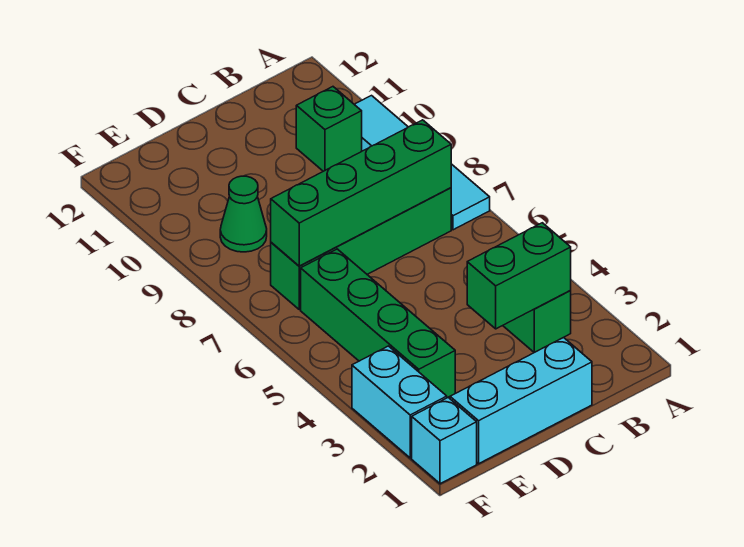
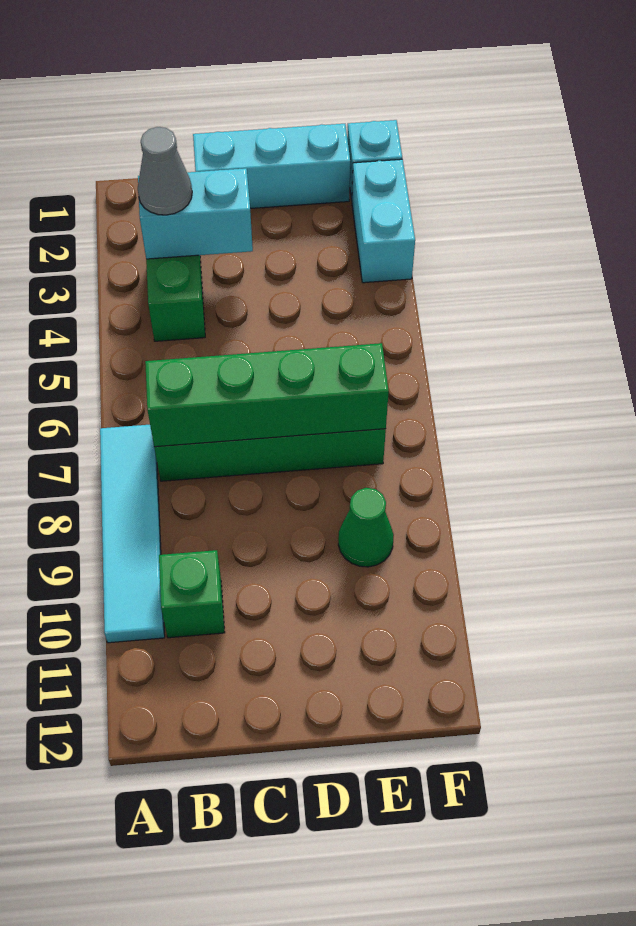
green 1x2 brick [467,223,571,329] -> cyan 1x2 brick [138,168,253,259]
none -> grey 1x1 cone [138,127,192,215]
green 1x4 brick [301,249,455,398] -> none

